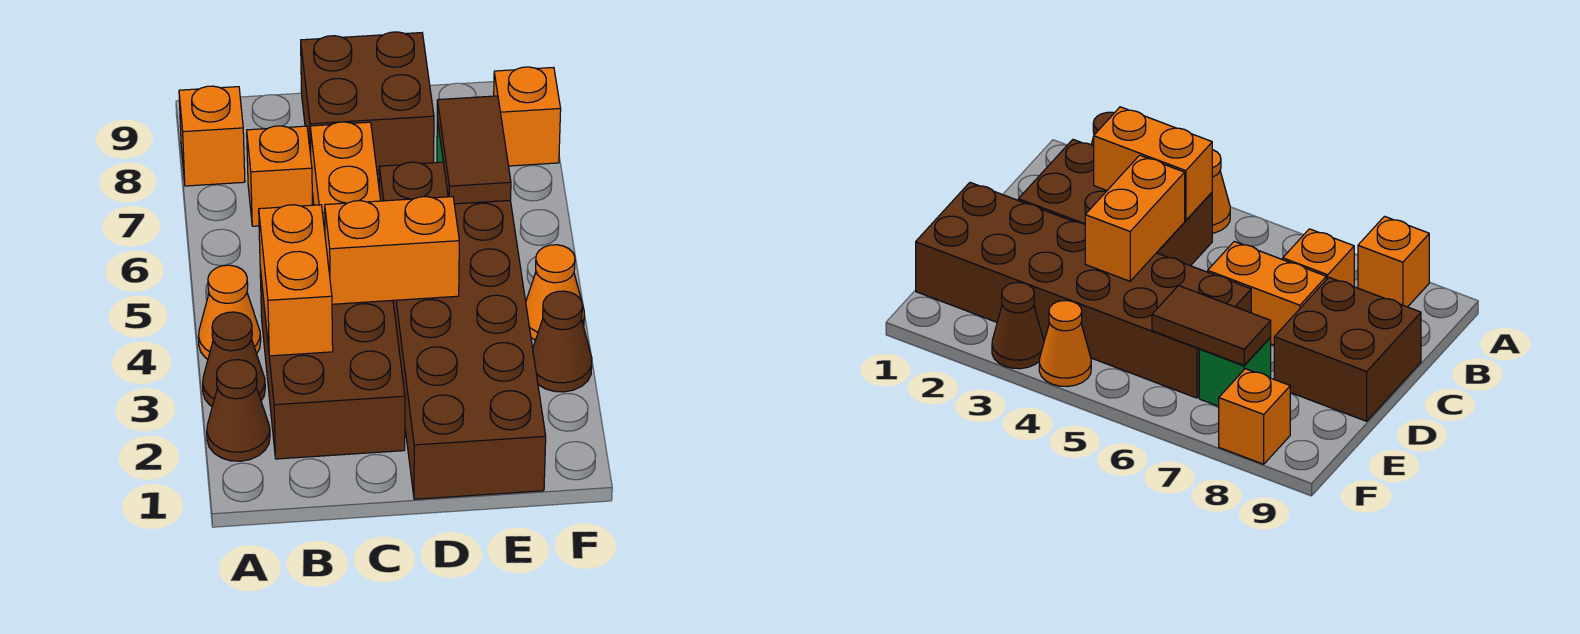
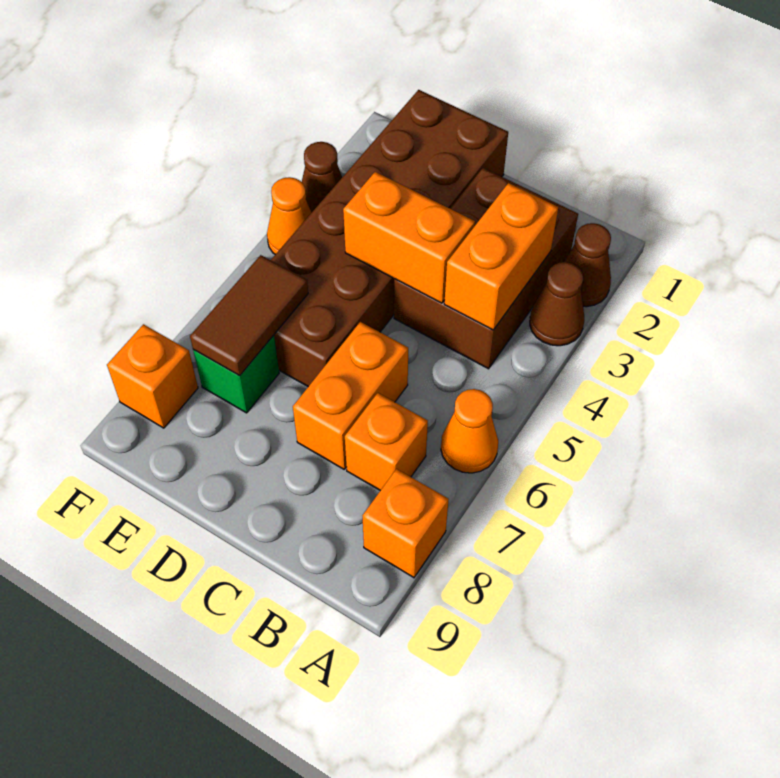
orange 1x1 cone [198,265,261,359] -> orange 1x1 cone moved to [441,389,498,473]
brown 2x2 brick [301,32,434,174] -> none

